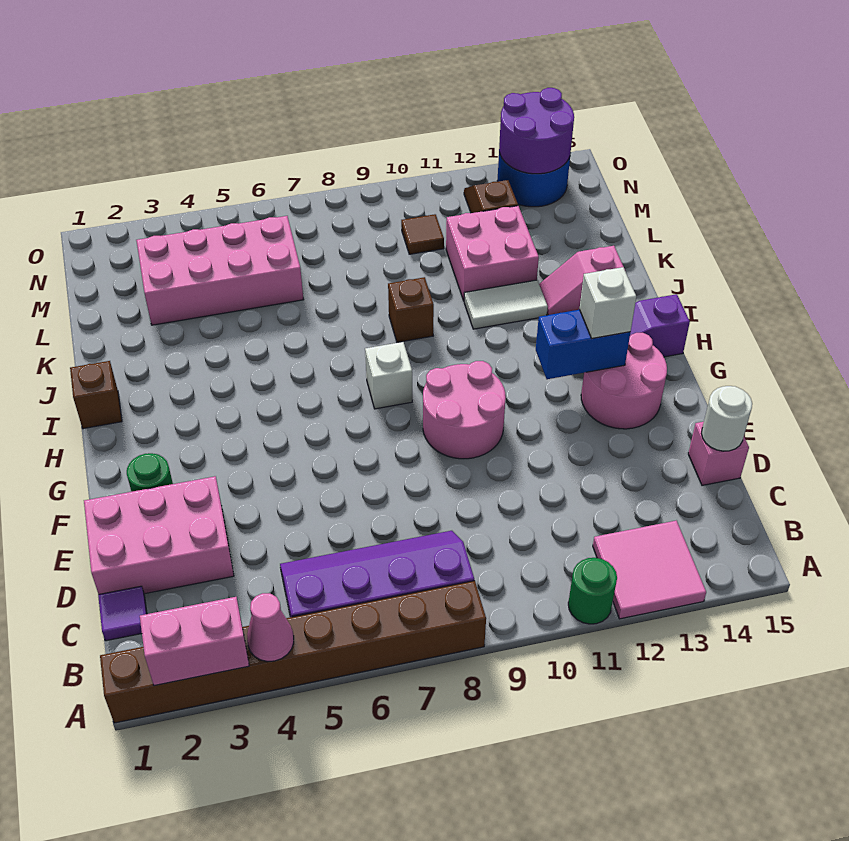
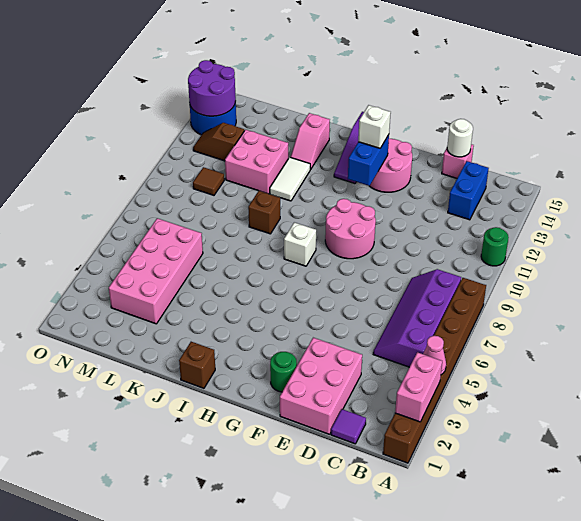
pink 2x2 tile [593,521,706,619] -> none
none -> blue 1x2 brick [448,161,489,220]

